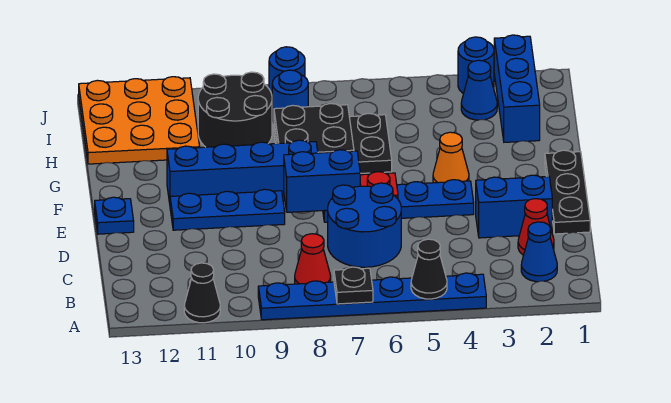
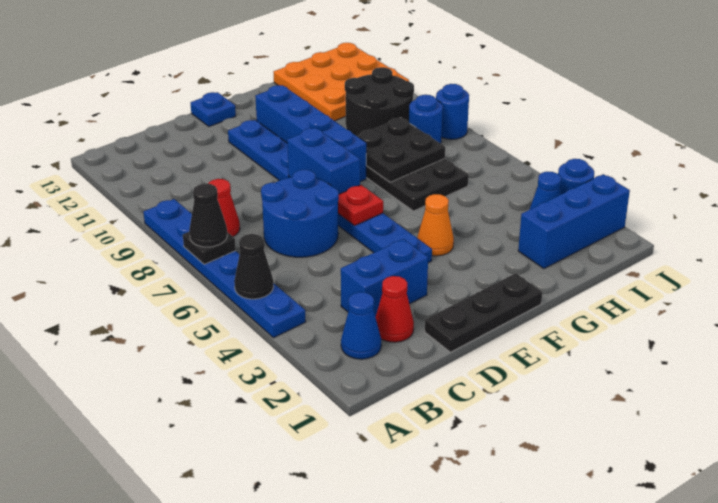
black 1x1 cone [184,263,220,323] -> black 1x1 cone moved to [189,184,227,247]
blue 1x2 brick [476,175,552,238] -> blue 1x2 brick turned to [341,239,428,317]

